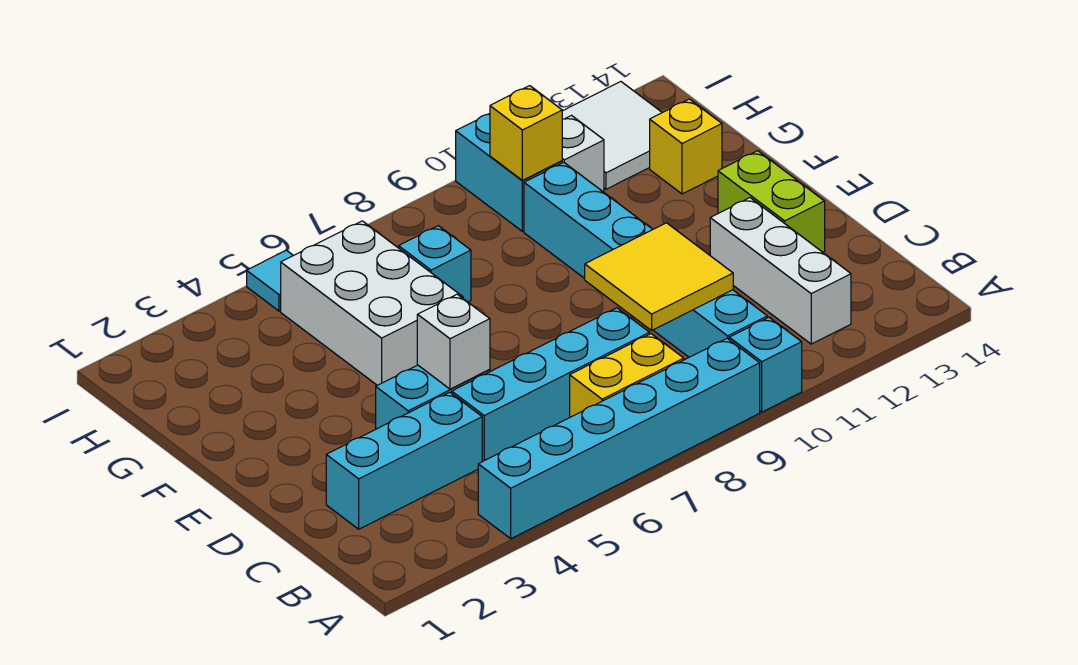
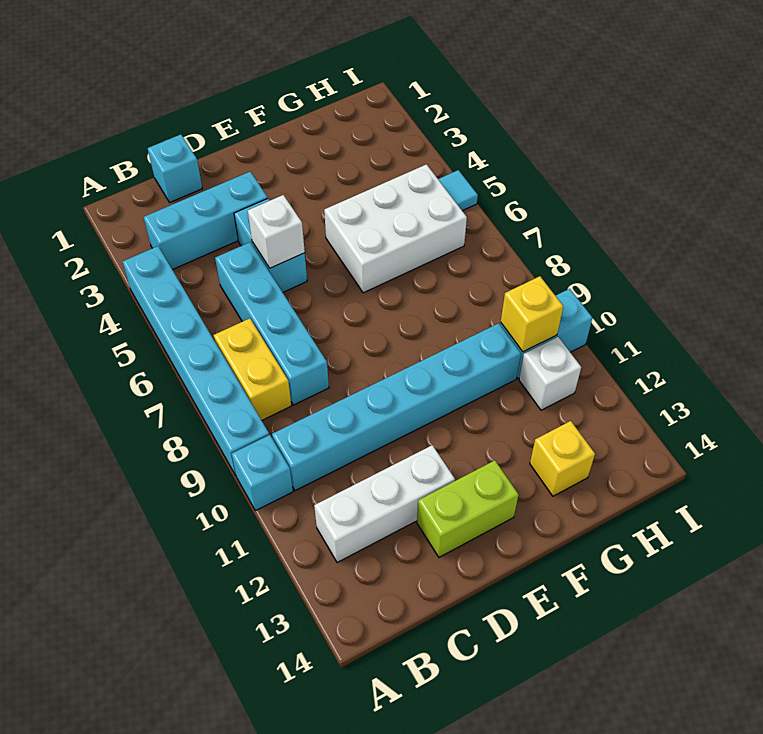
cyan 1x3 brick [326,392,482,529] -> cyan 1x3 brick turned to [144,172,268,270]
yellow 2x2 tile [585,223,733,330] -> none
cyan 1x1 brick [399,226,471,302] -> cyan 1x1 brick moved to [148,134,202,202]
white 2x2 tile [562,82,662,189] -> none

